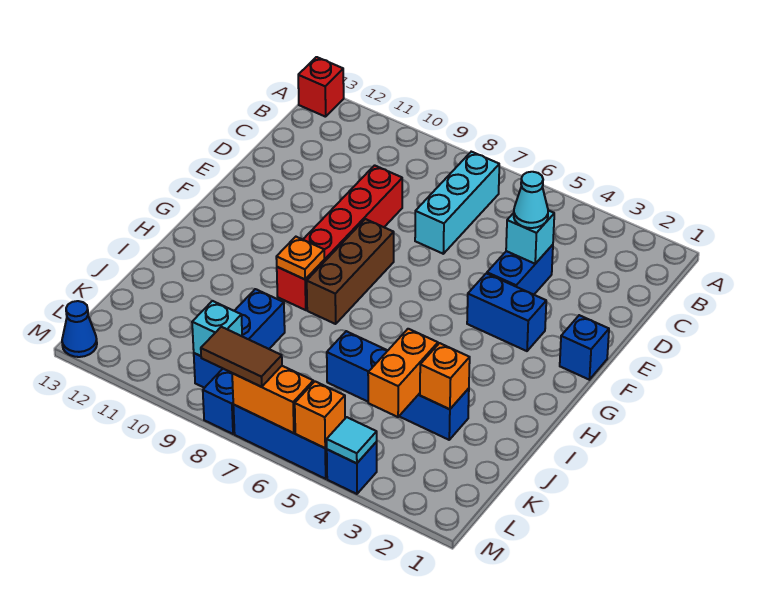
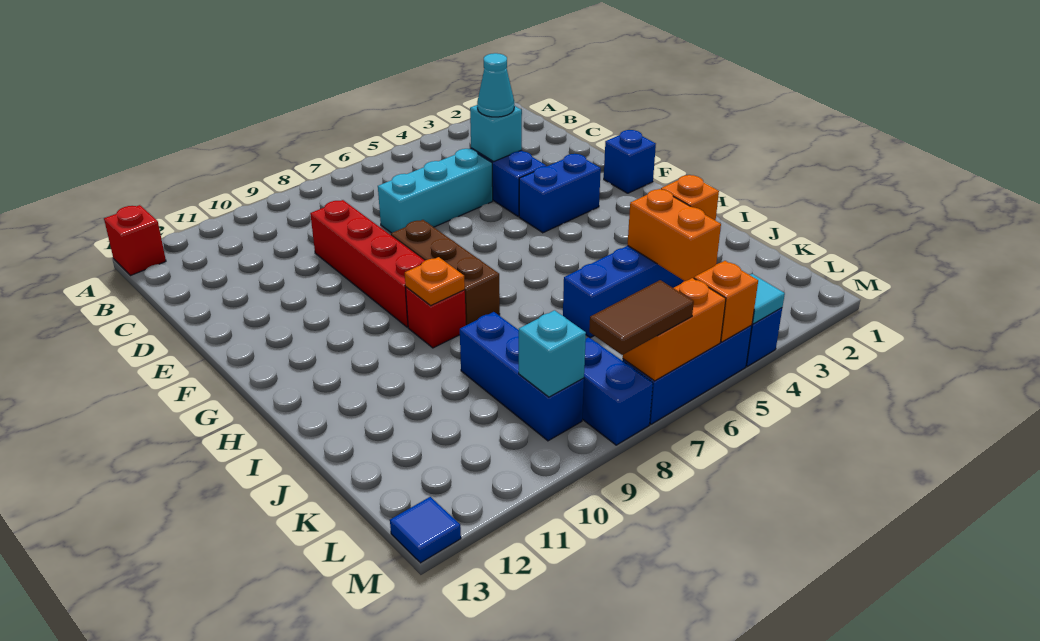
cyan 1x3 brick [415,152,499,254] -> cyan 1x3 brick turned to [378,149,493,233]
blue 1x1 cone [62,301,97,357] -> blue 1x1 tile [390,497,461,563]

